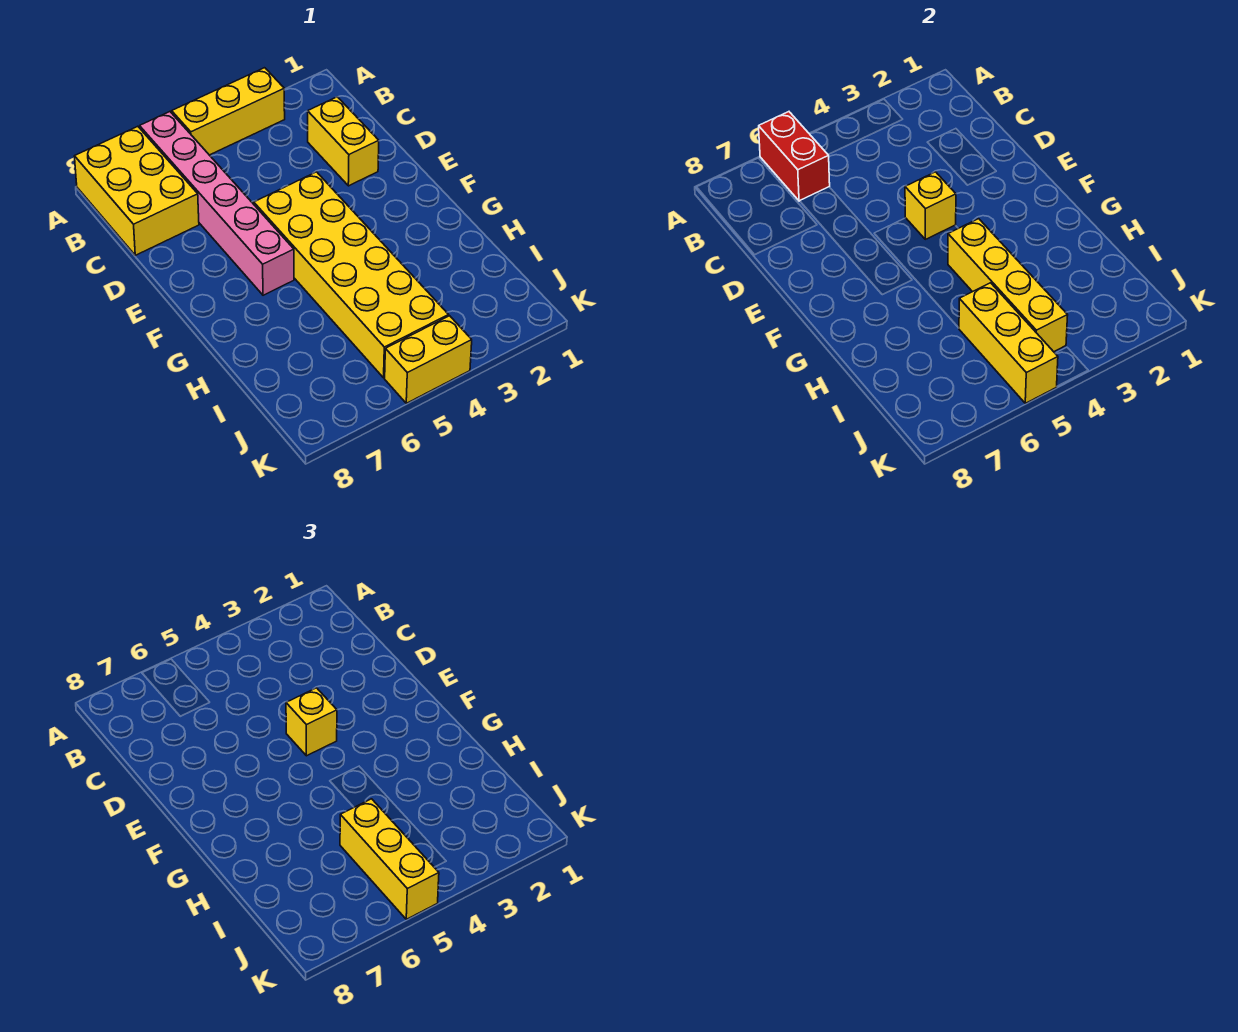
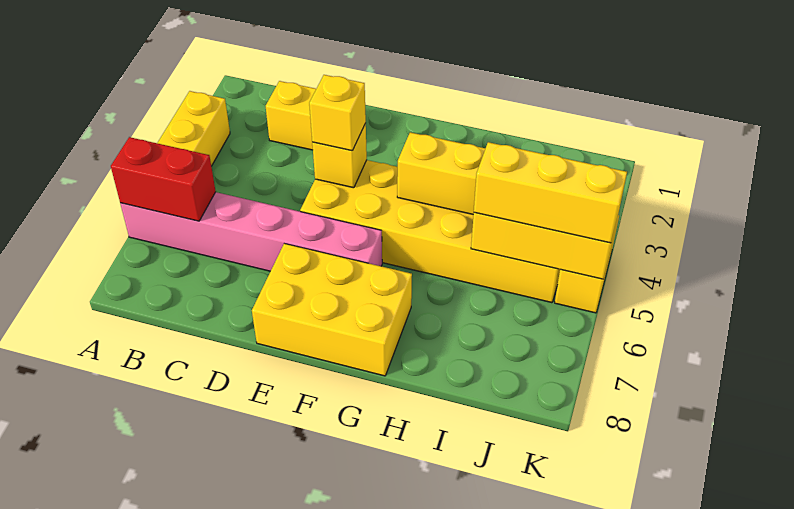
yellow 2x3 brick [74,126,199,255] -> yellow 2x3 brick moved to [252,244,412,376]

